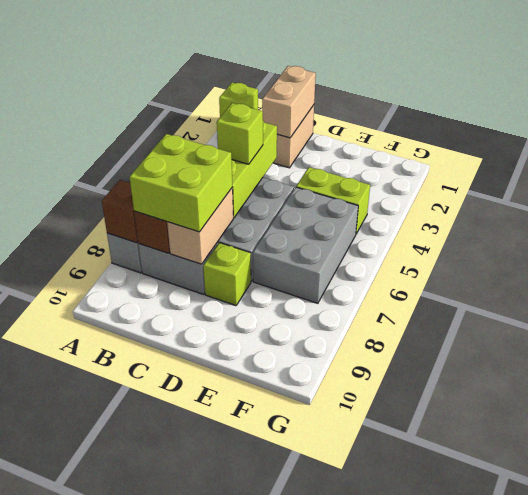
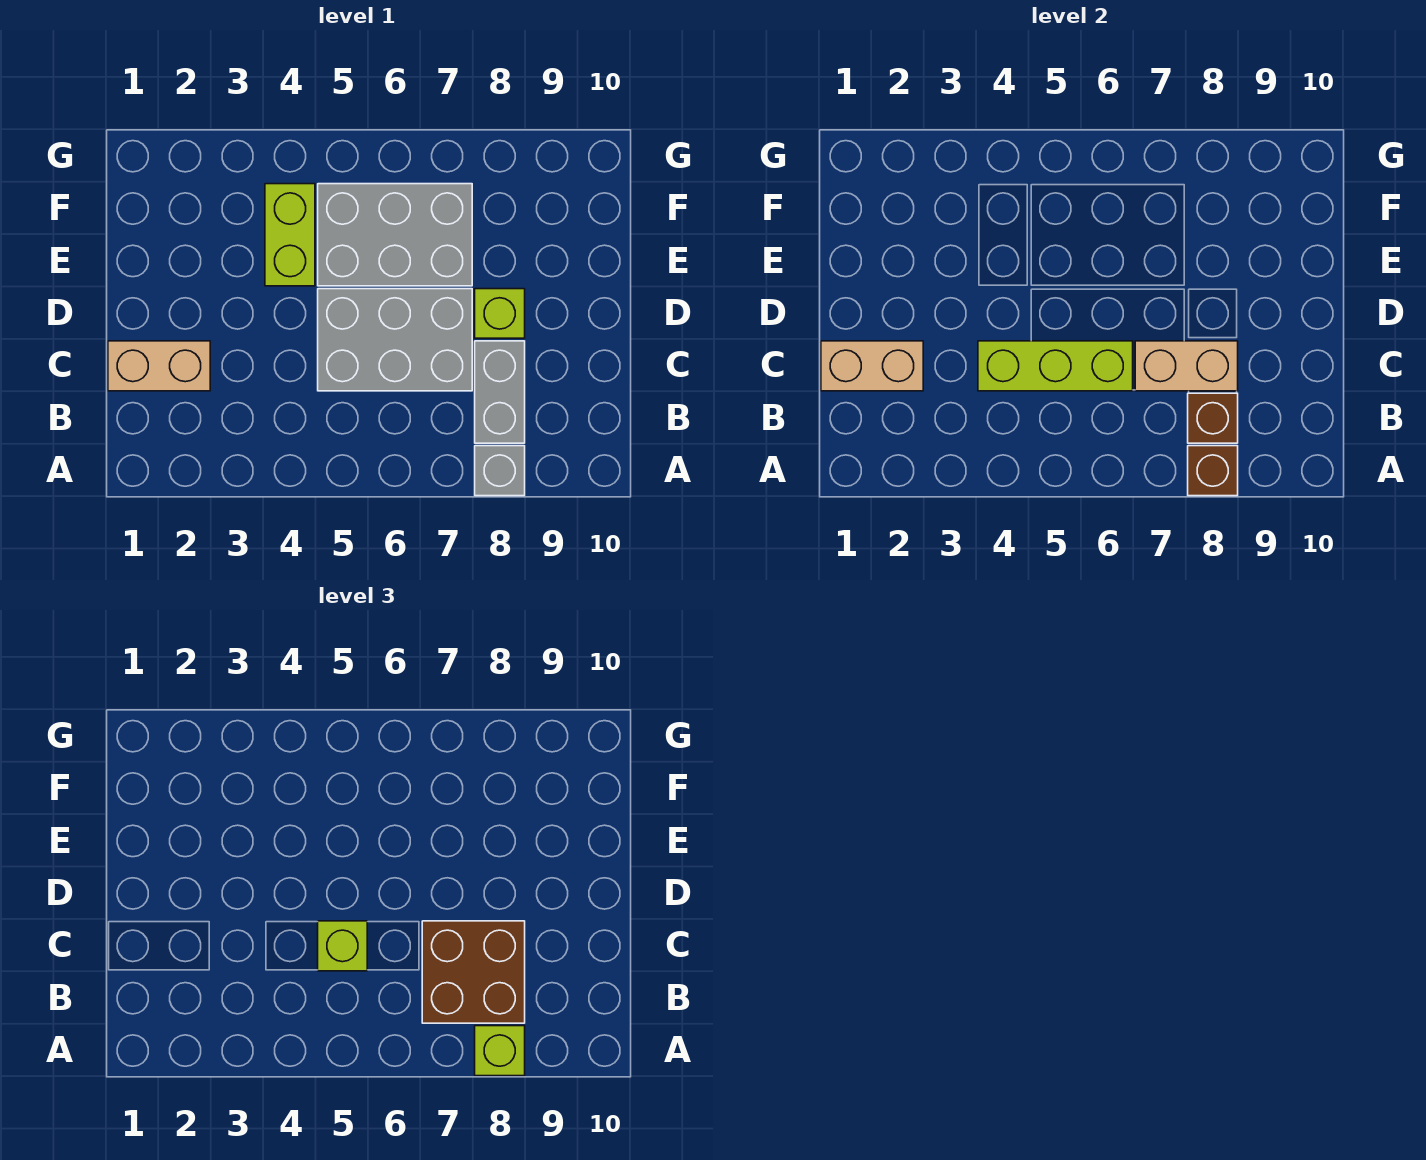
lime 1x1 brick [219,82,258,117] -> lime 1x1 brick moved to [475,1026,525,1076]
lime 2x2 brick [130,134,232,232] -> brown 2x2 brick [422,921,525,1023]

